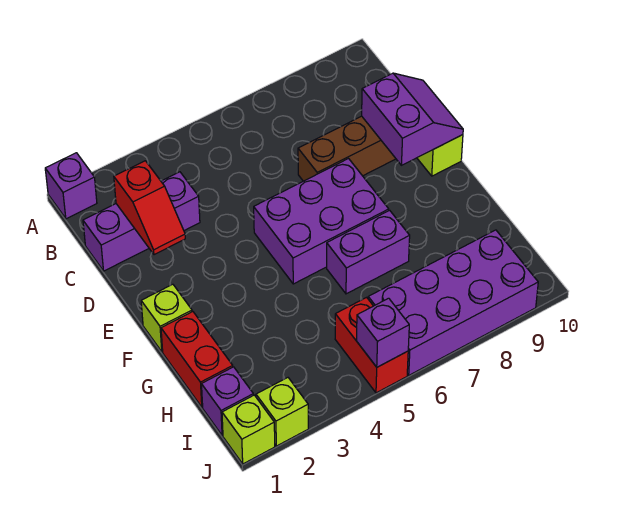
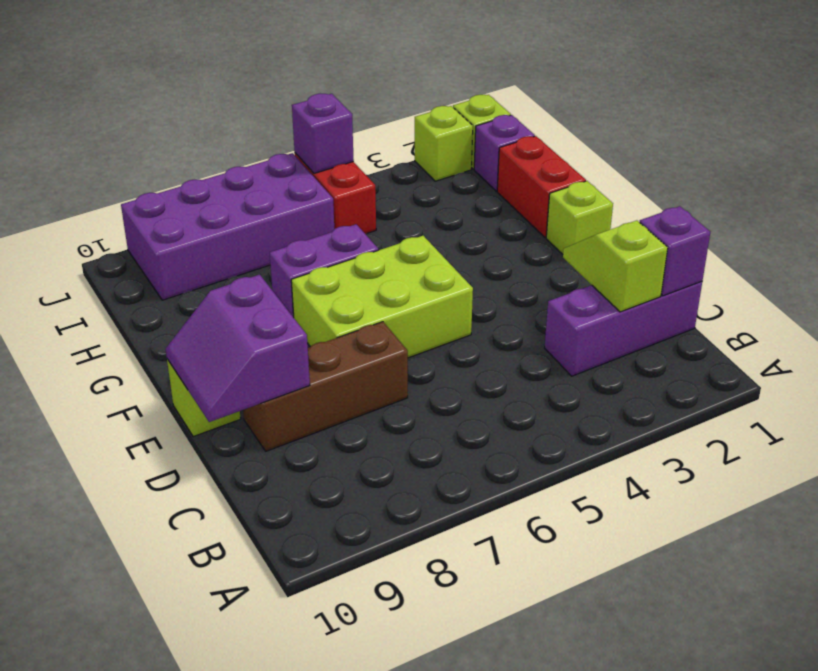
purple 1x1 brick [45,153,97,219] -> purple 1x1 brick moved to [640,206,710,296]
red 1x2 slope [114,161,185,255] -> lime 1x2 slope [563,220,668,312]
purple 2x3 brick [254,159,389,284] -> lime 2x3 brick [291,236,473,358]

